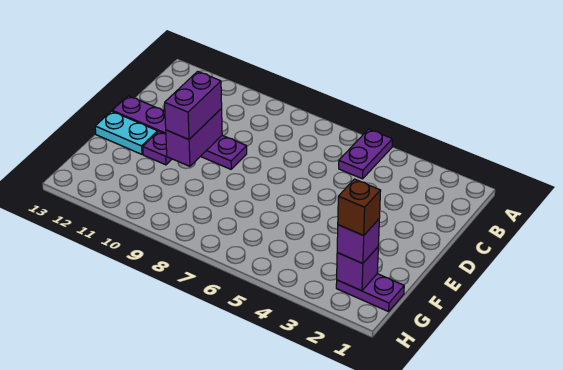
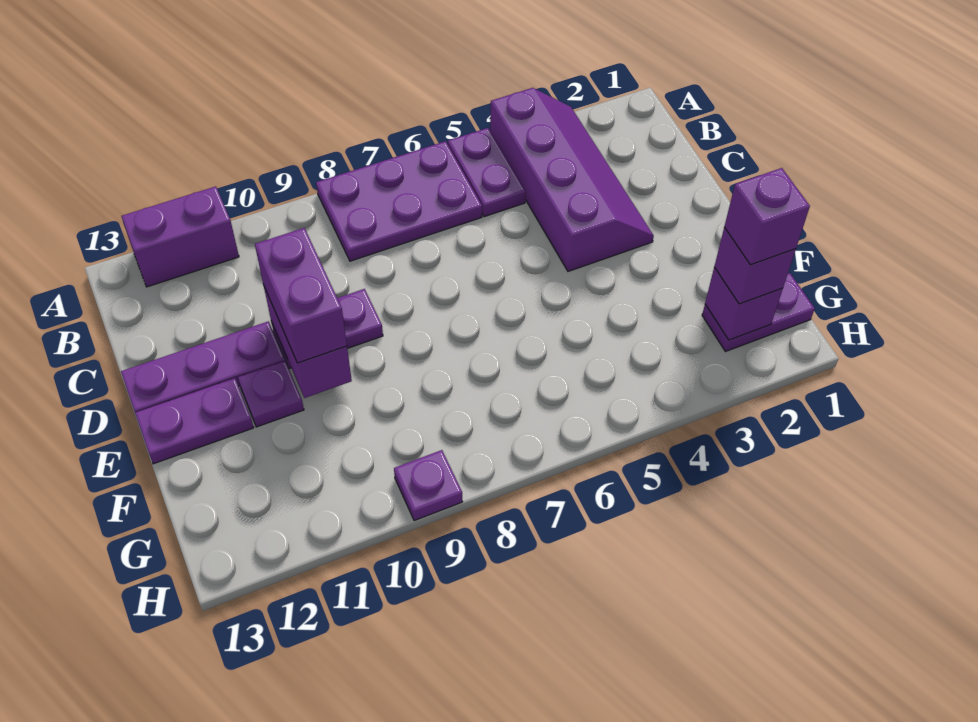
none -> purple 2x4 slope [490,88,654,271]
none -> purple 2x3 plate [316,141,482,261]
none -> purple 1x2 brick [121,186,239,287]
cyan 1x2 plate [95,111,158,154] -> purple 1x2 plate [135,378,254,464]
brown 1x1 brick [338,179,381,235] -> purple 1x1 brick [724,168,810,265]
none -> purple 1x1 plate [394,450,462,521]

